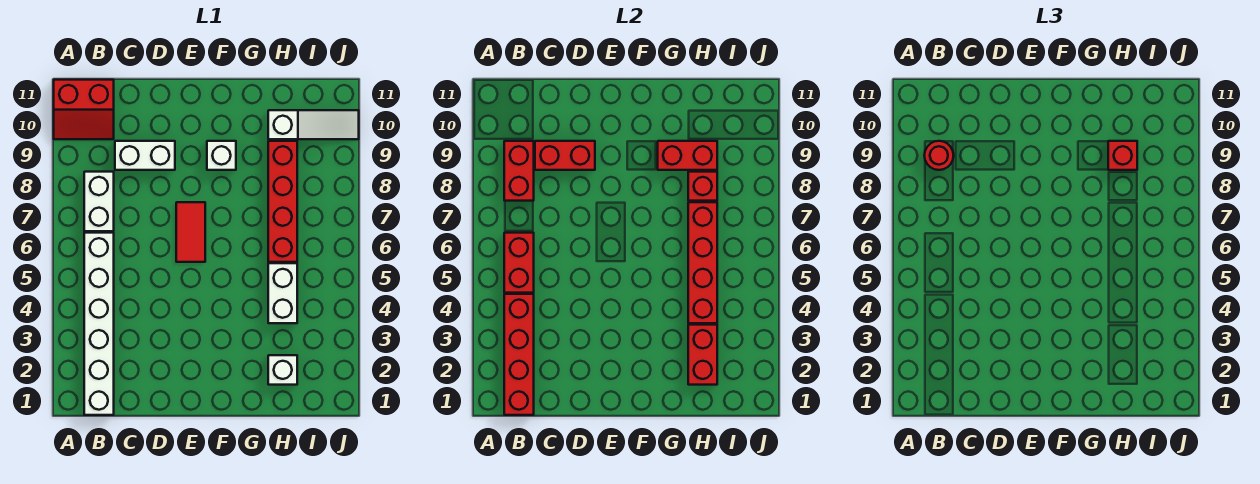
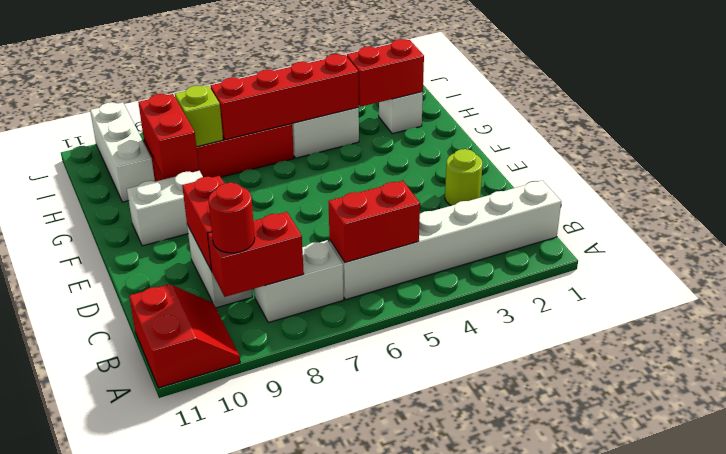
red 1x4 brick [504,294,534,415] -> none
none -> lime 1x1 round brick [445,149,482,206]
red 1x2 tile [176,202,205,262] -> none
white 1x1 brick [207,141,236,170] -> white 1x2 brick [127,171,203,246]
red 1x1 brick [688,172,717,201] -> lime 1x1 brick [175,86,223,147]
red 1x1 brick [1108,141,1137,170] -> none
white 1x3 slope [268,110,359,139] -> white 1x3 brick [90,102,155,202]

